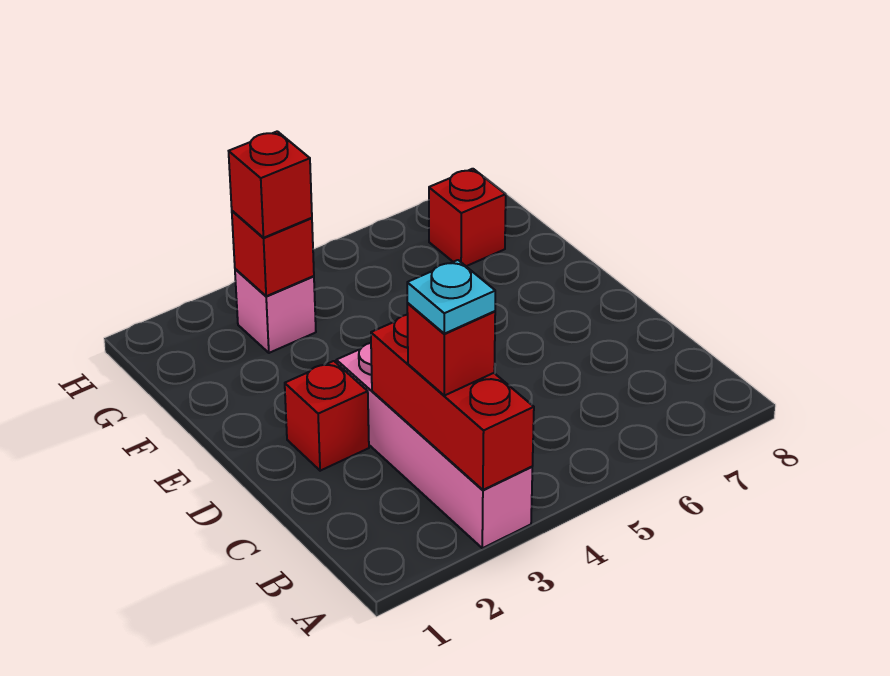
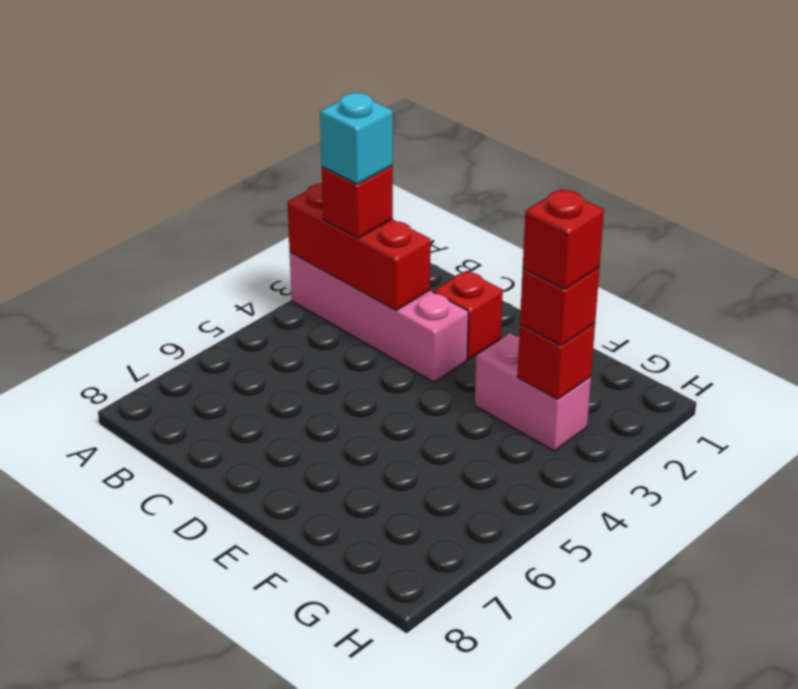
cyan 1x1 plate [407,260,495,334] -> cyan 1x1 brick [320,93,393,184]
pink 1x1 brick [235,269,316,353] -> pink 1x2 brick [475,334,591,451]
red 1x1 brick [429,169,506,266] -> red 1x1 brick moved to [523,189,604,289]

